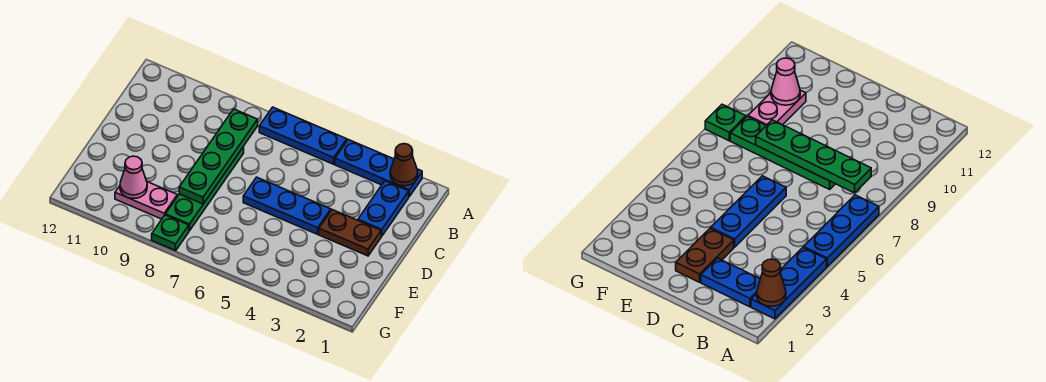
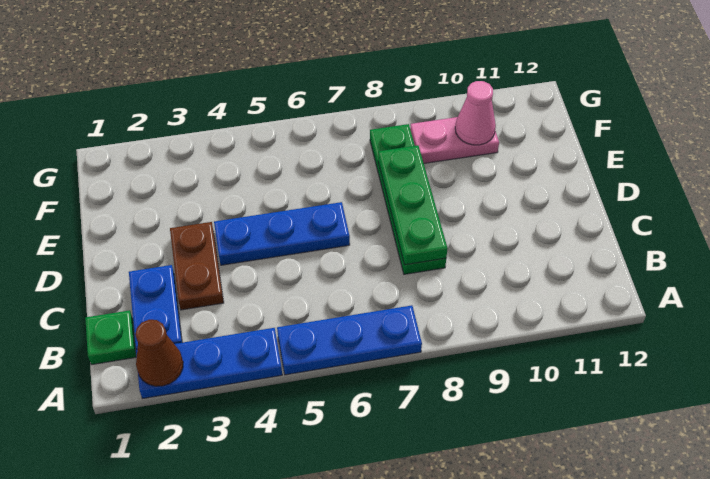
green 1x4 plate [179,109,258,204] -> green 1x3 plate [378,145,448,265]
brown 1x2 plate [319,210,381,256] -> brown 1x2 plate turned to [170,222,224,310]
green 1x1 plate [152,215,189,251] -> green 1x1 plate moved to [85,310,136,365]

